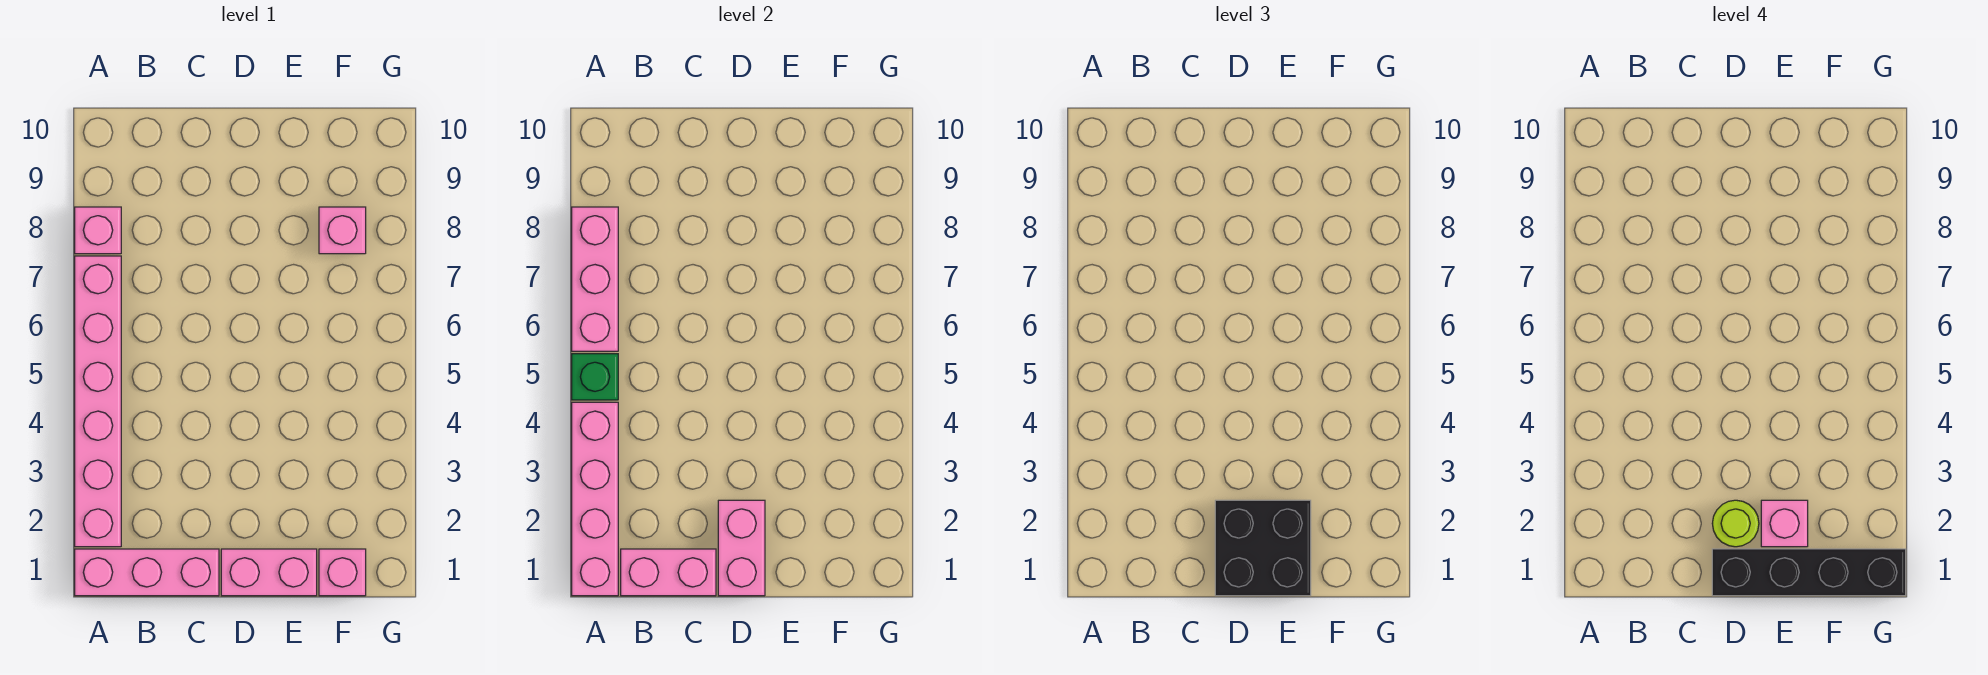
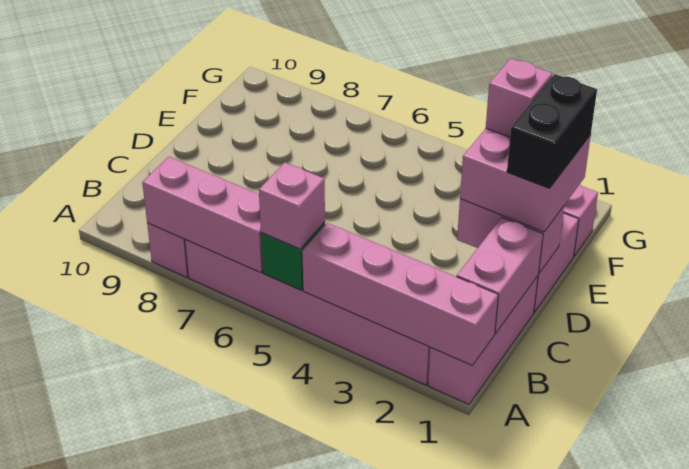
black 2x2 brick [1215,500,1311,596] -> pink 2x2 brick [460,128,591,232]
black 1x4 brick [1712,549,1906,596] -> black 1x2 brick [507,74,597,188]
lime 1x1 round brick [1712,500,1759,547] -> none
pink 1x1 brick [319,207,366,254] -> pink 1x1 brick moved to [259,162,325,249]

